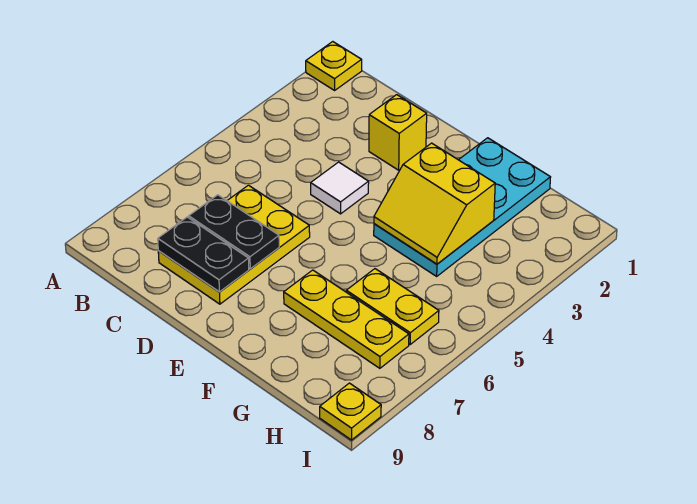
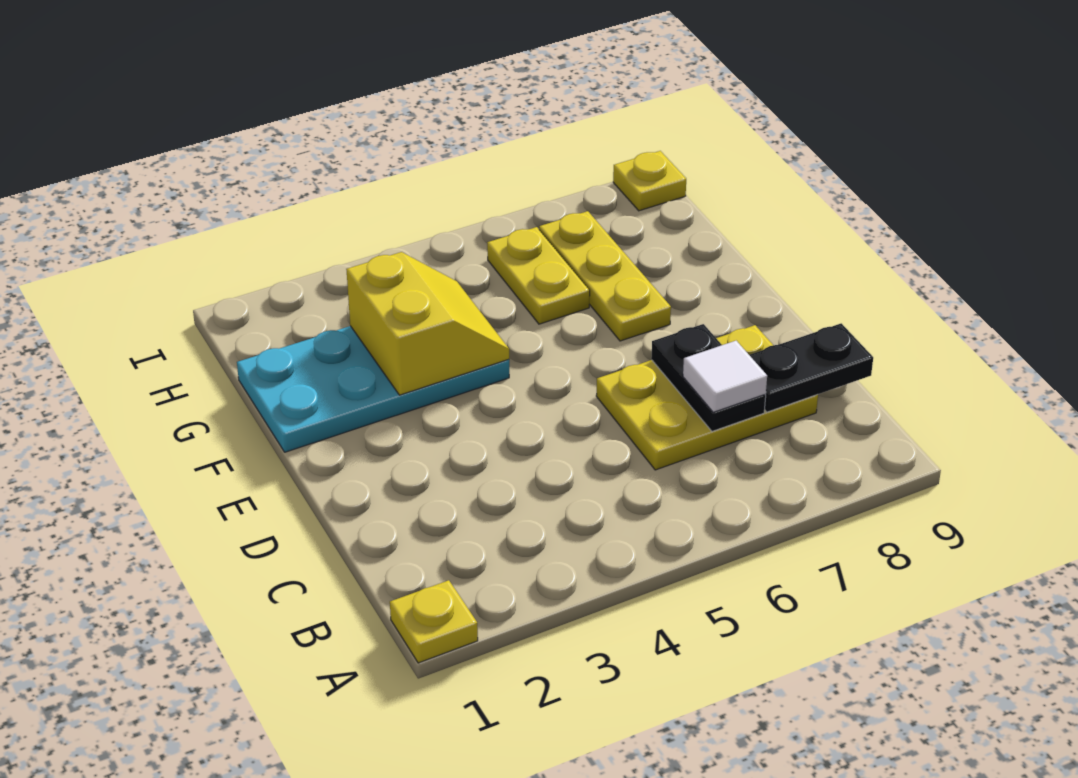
black 1x2 plate [158,217,249,292] -> black 1x2 plate turned to [750,323,873,412]
yellow 1x1 brick [369,95,427,170] -> none
white 1x1 tile [311,162,369,214] -> white 1x1 tile moved to [683,341,767,412]

